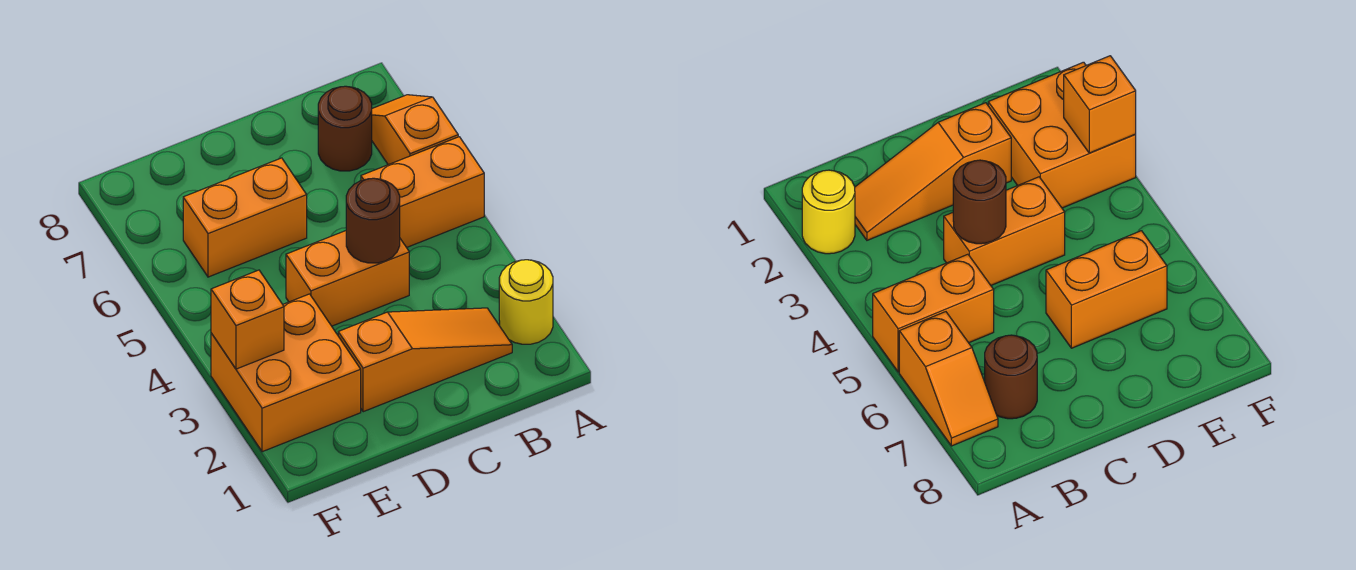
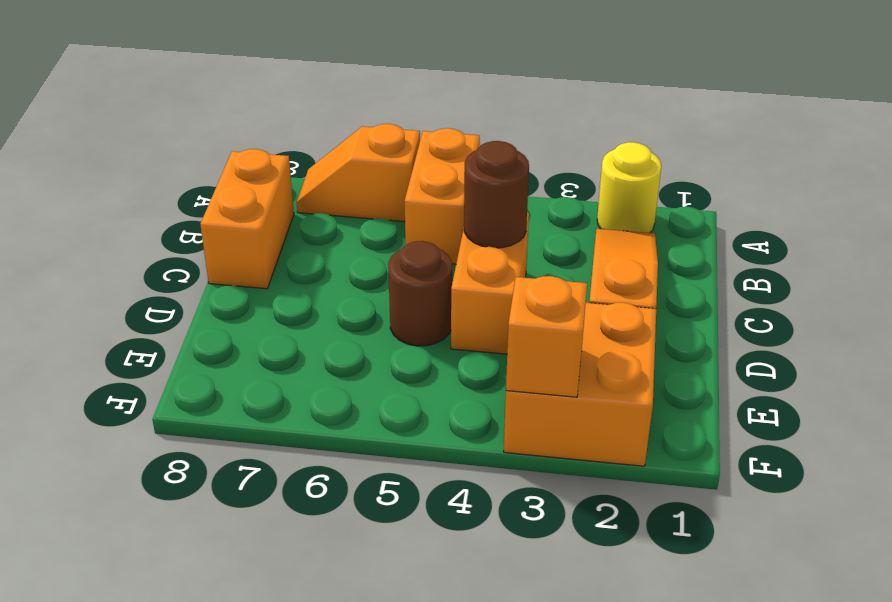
brown 1x1 round brick [318,86,372,171] -> brown 1x1 round brick moved to [388,241,452,346]
orange 1x2 brick [183,158,307,277] -> orange 1x2 brick moved to [200,149,294,289]

